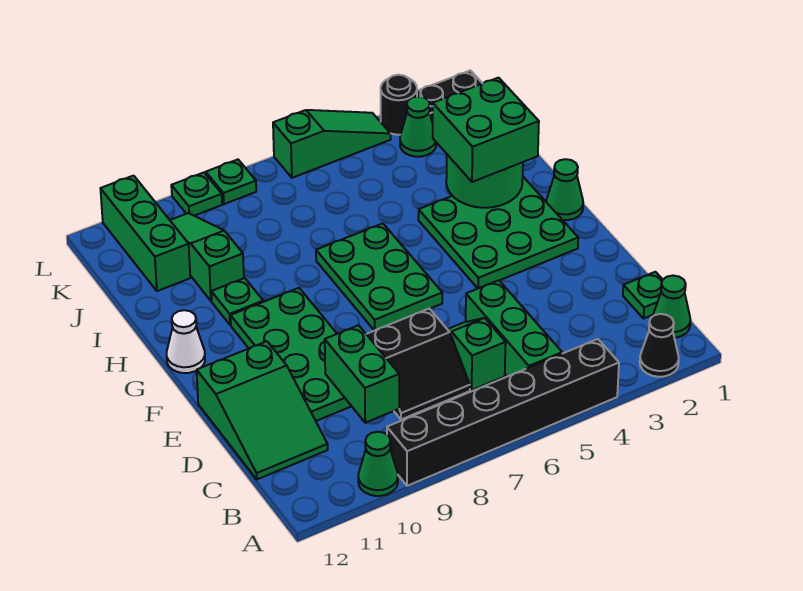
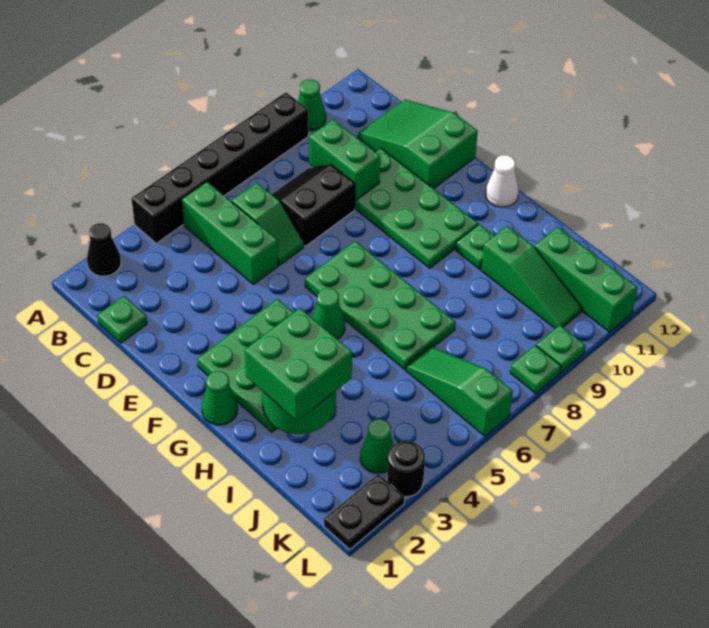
green 1x1 cone [653,276,691,338] -> green 1x1 cone moved to [312,288,345,339]
green 2x3 plate [316,223,442,330] -> green 2x4 plate [305,241,456,370]
green 1x3 slope [273,110,391,178] -> green 1x3 slope turned to [406,347,513,436]

